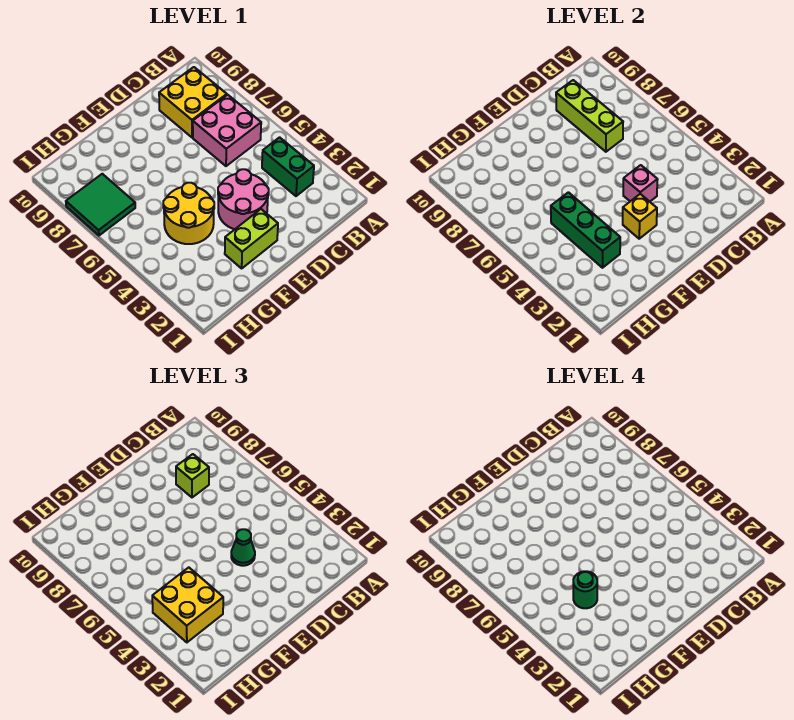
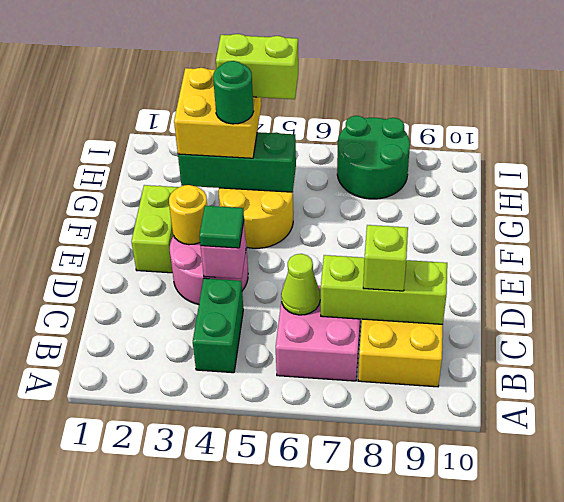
green 1x2 brick [262,137,314,196] -> green 1x2 brick turned to [193,278,243,373]
none -> lime 1x1 cone [281,254,320,315]
green 1x1 cone [231,529,255,566] -> green 1x1 tile [199,206,244,248]
yellow 1x1 brick [623,194,657,239] -> yellow 1x1 round brick [169,185,207,245]
none -> lime 1x2 brick [216,34,298,99]
green 2x2 tile [66,174,135,235] -> green 2x2 round brick [337,116,410,199]

